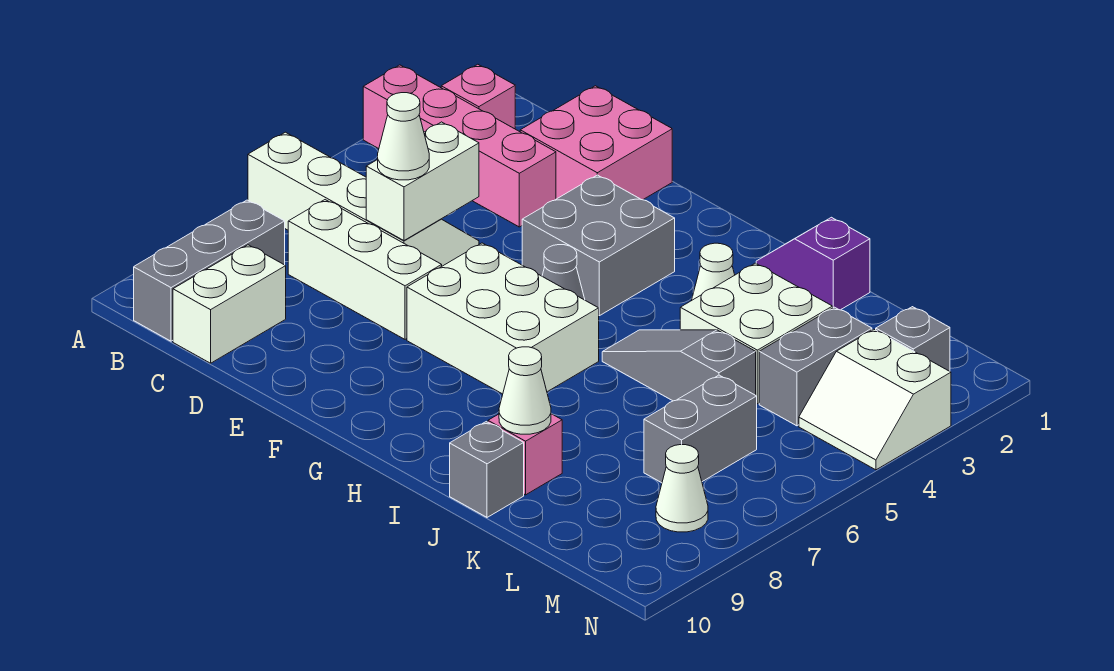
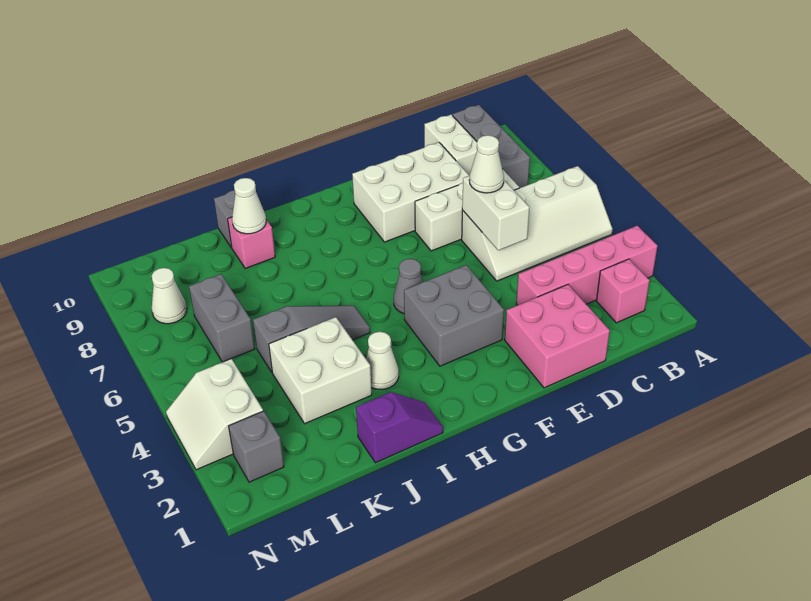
white 2x3 brick [407,243,599,394] -> white 2x3 brick moved to [352,142,469,242]
grey 1x2 brick [759,307,872,426] -> none
white 2x2 slope [799,329,951,470] -> white 2x2 slope turned to [166,359,263,470]

